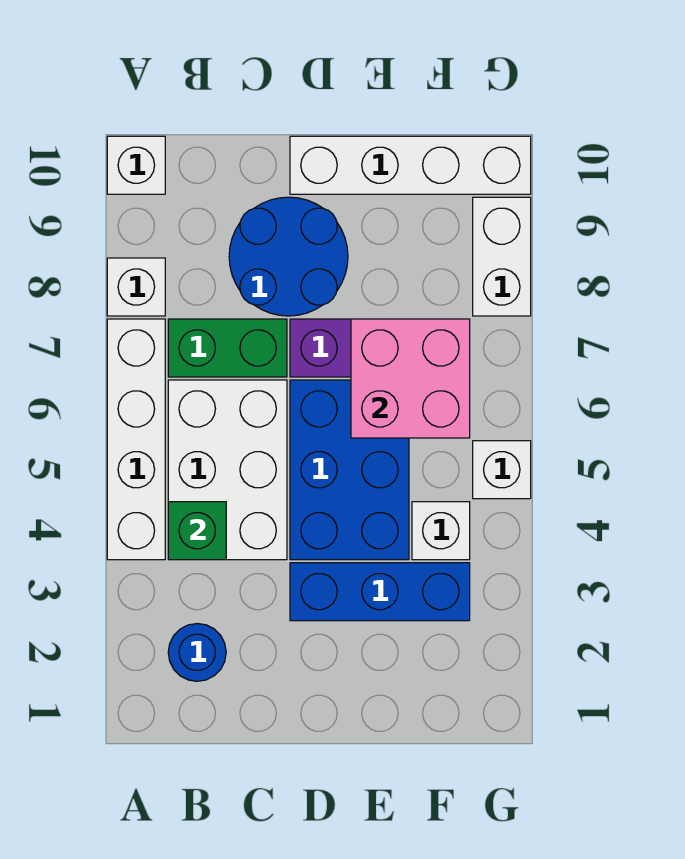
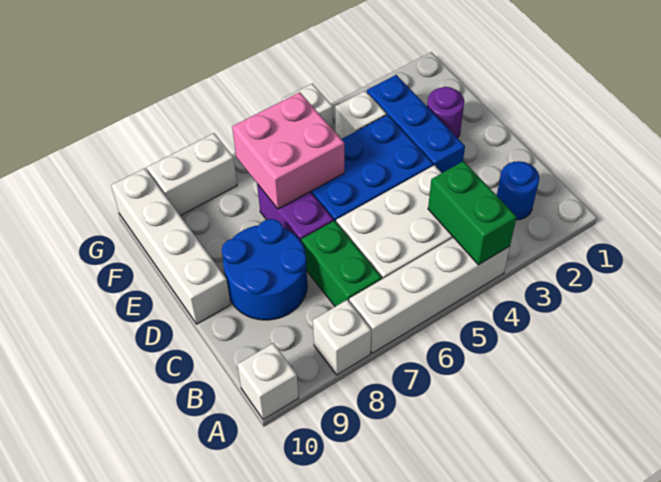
green 1x1 brick [168,502,226,560] -> green 1x2 brick [428,161,517,265]
none -> purple 1x1 round brick [427,87,464,138]

